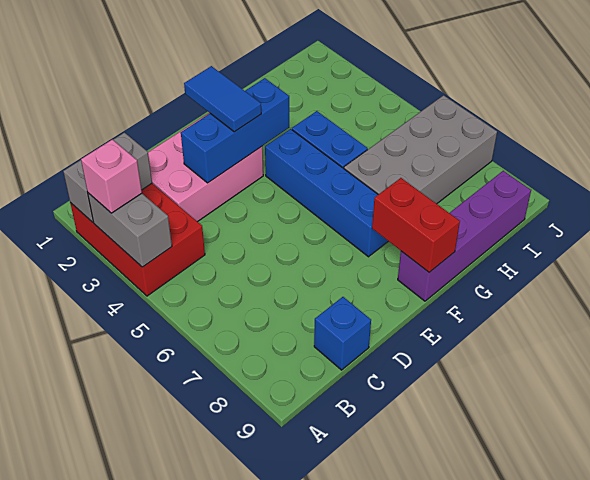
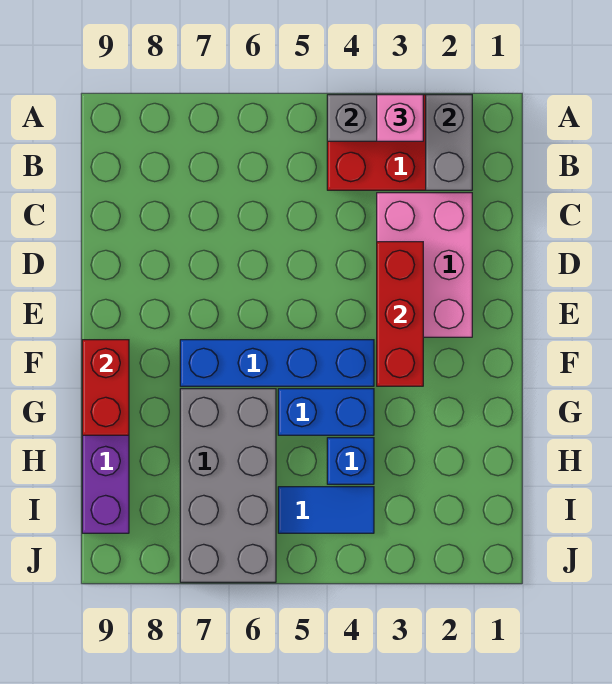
blue 1x1 brick [314,297,371,370] -> blue 1x1 brick moved to [327,438,374,484]
blue 1x3 brick [181,78,289,183] -> red 1x3 brick [377,242,423,386]
blue 1x2 tile [184,66,261,132] -> blue 1x2 tile moved to [278,487,374,533]
red 1x2 brick [372,178,460,272] -> red 1x2 brick turned to [82,340,129,435]

